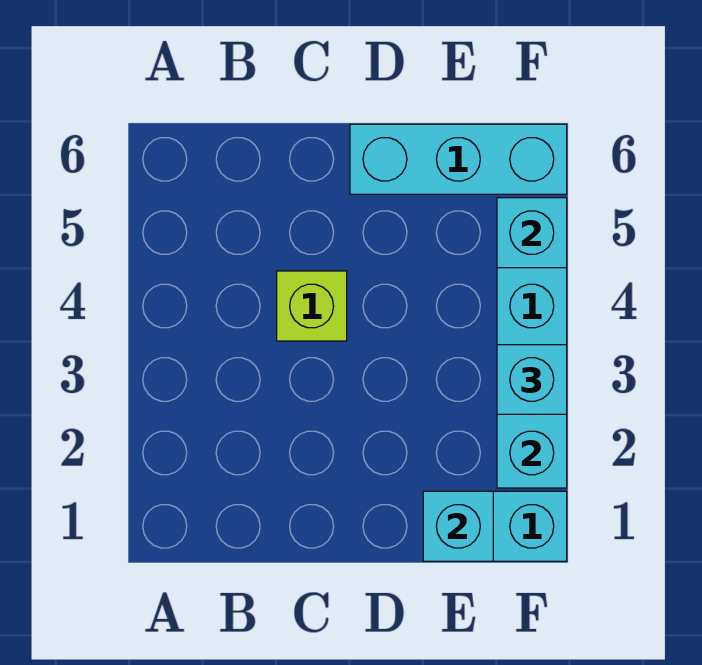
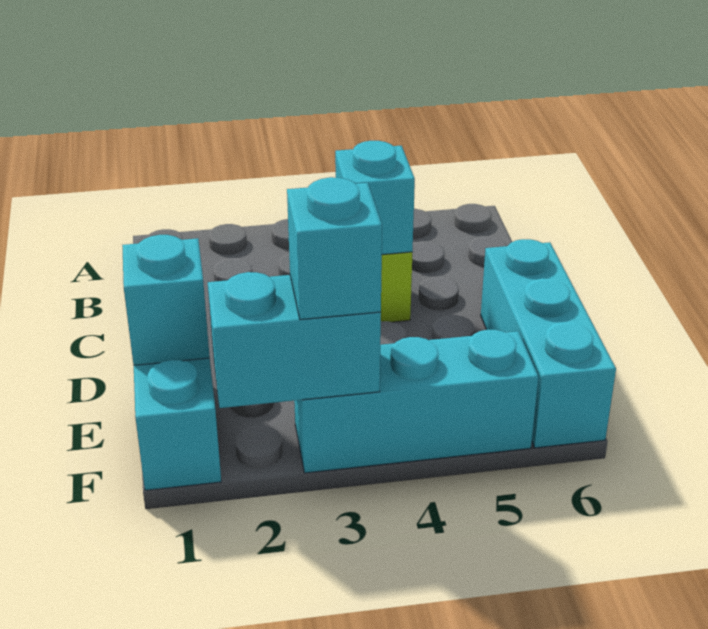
cyan 1x1 brick [497,198,567,268] -> cyan 1x1 brick moved to [335,141,415,255]

